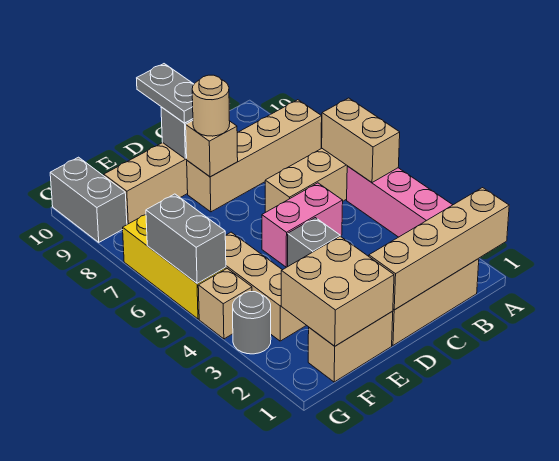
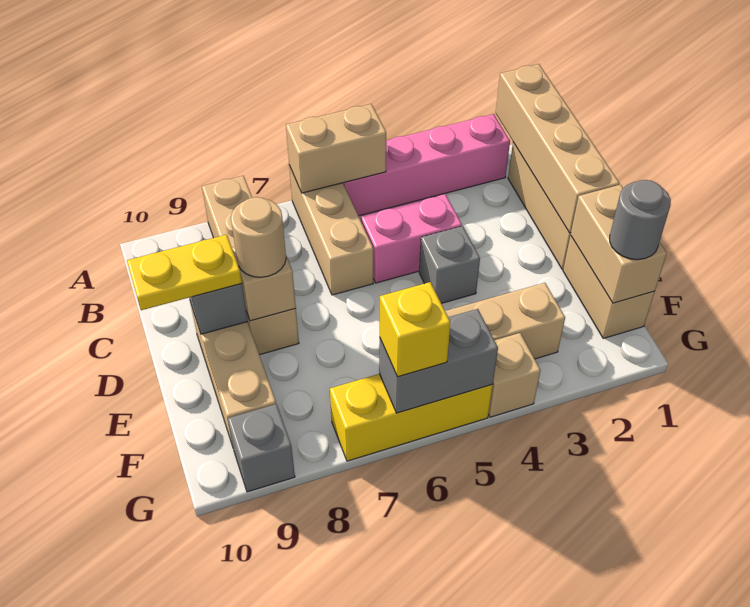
pink 1x2 brick [262,183,343,267] -> pink 1x2 brick turned to [361,194,462,283]
grey 1x2 plate [137,64,194,123] -> yellow 1x2 plate [127,235,242,310]
tan 2x2 brick [281,236,394,346] -> tan 1x2 brick [571,185,667,303]
grey 1x1 round brick [233,292,271,354] -> grey 1x1 round brick moved to [610,180,671,260]
none -> yellow 1x1 brick [380,282,451,377]
grey 1x2 brick [50,157,127,242] -> grey 1x1 brick [228,404,295,492]

